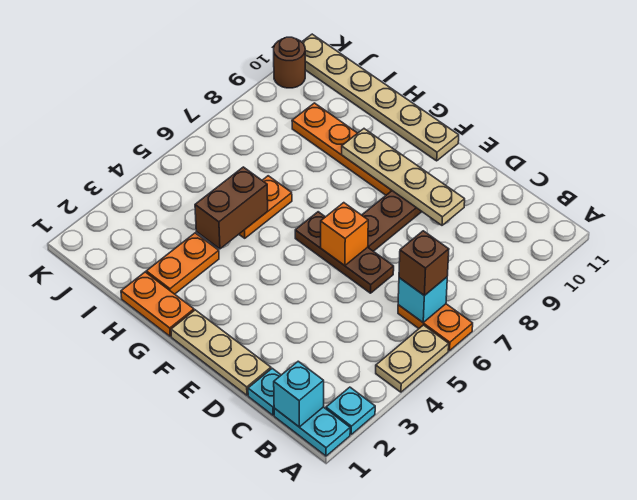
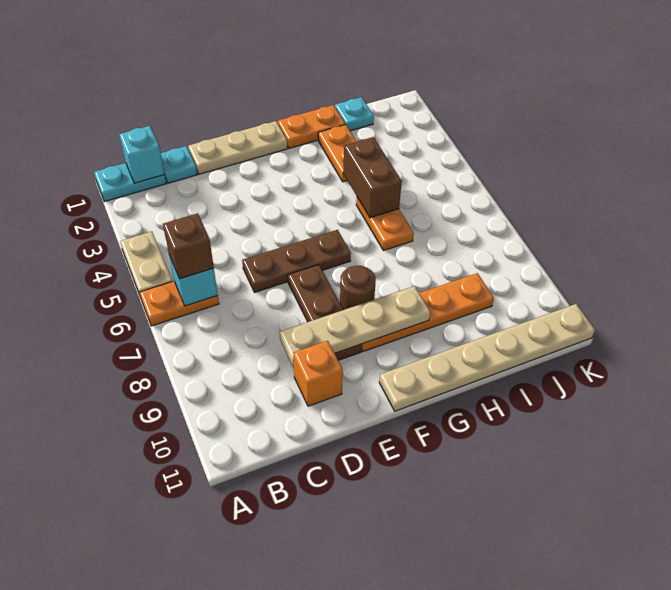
cyan 1x1 plate [326,387,375,434] -> cyan 1x1 plate moved to [335,97,374,131]
orange 1x1 brick [321,203,368,266] -> orange 1x1 brick moved to [293,341,343,406]
brown 1x1 round brick [274,37,305,88] -> brown 1x1 round brick moved to [340,266,376,310]

